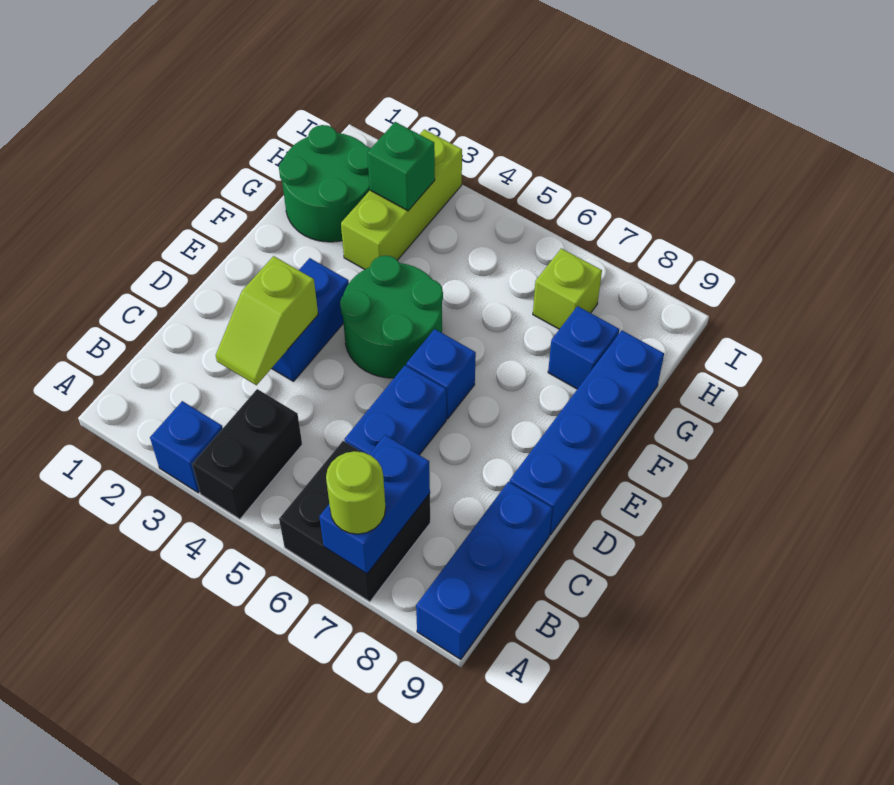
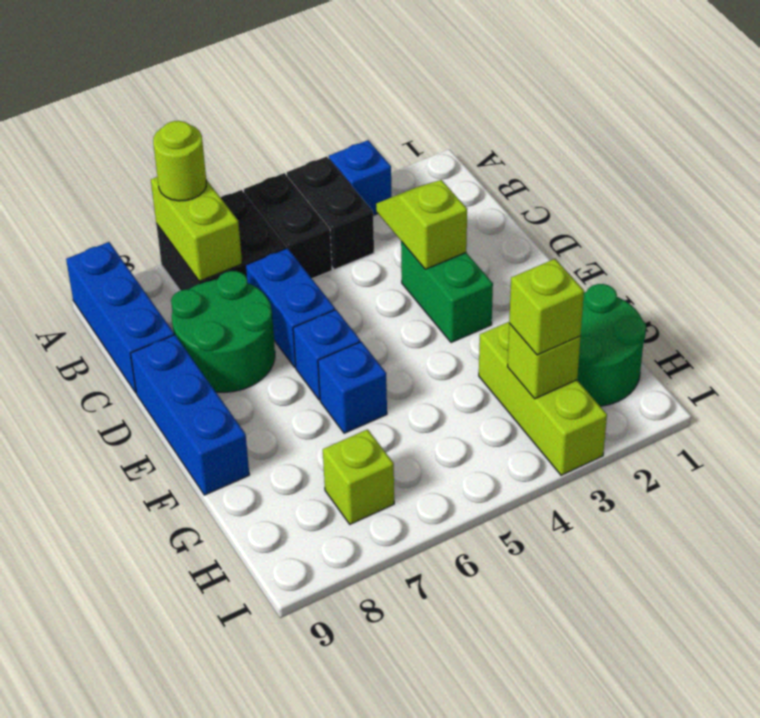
none -> black 1x2 brick [244,173,332,279]
blue 1x2 brick [319,435,430,574] -> lime 1x2 brick [151,177,242,281]
blue 1x2 brick [271,258,349,381] -> green 1x2 brick [401,242,493,343]
blue 1x4 brick [510,330,664,535] -> blue 1x3 brick [131,335,249,495]
green 2x2 round brick [340,256,443,378] -> green 2x2 round brick moved to [171,271,275,392]
blue 1x1 brick [548,306,619,389] -> blue 1x1 brick moved to [318,342,387,433]
green 1x1 brick [367,122,435,211] -> lime 1x1 brick [508,324,581,399]
none -> lime 1x1 brick [509,259,584,355]

